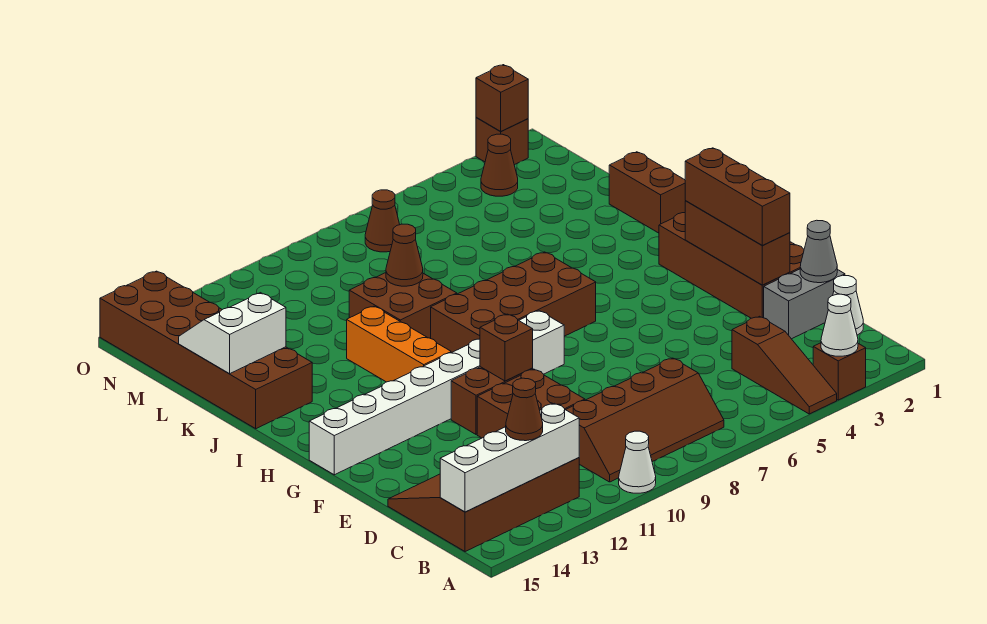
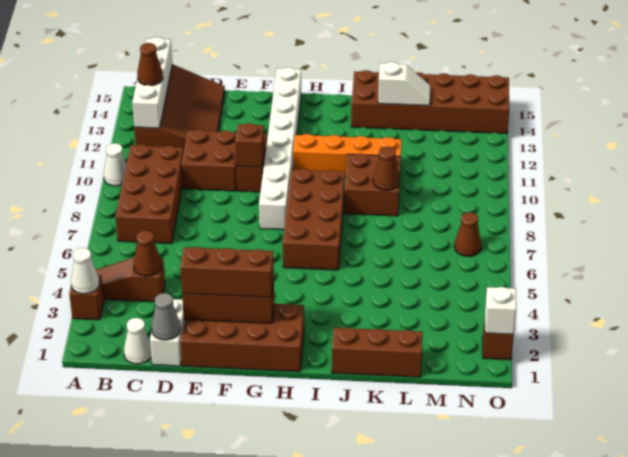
brown 2x4 slope [566,358,724,482] -> brown 2x4 brick [115,144,184,244]
grey 1x2 brick [764,269,845,339] -> white 1x2 brick [150,299,184,366]
orange 1x3 brick [347,306,451,382] -> orange 1x4 brick [293,134,402,178]
brown 1x2 brick [609,152,686,233] -> brown 1x3 brick [332,327,423,377]
white 2x2 slope [179,293,286,374] -> white 1x2 slope [378,62,430,106]
brown 1x1 cone [481,134,518,196] -> brown 1x1 cone moved to [134,231,162,276]
brown 1x1 brick [476,65,528,131] -> white 1x1 brick [485,287,516,334]

